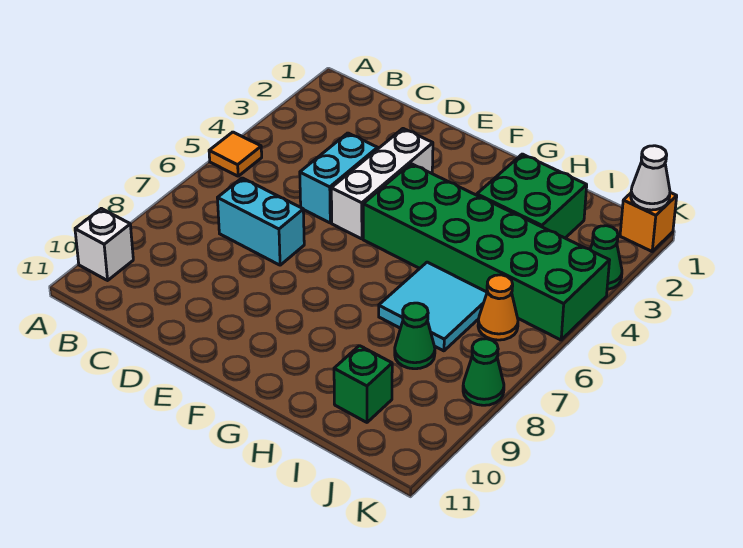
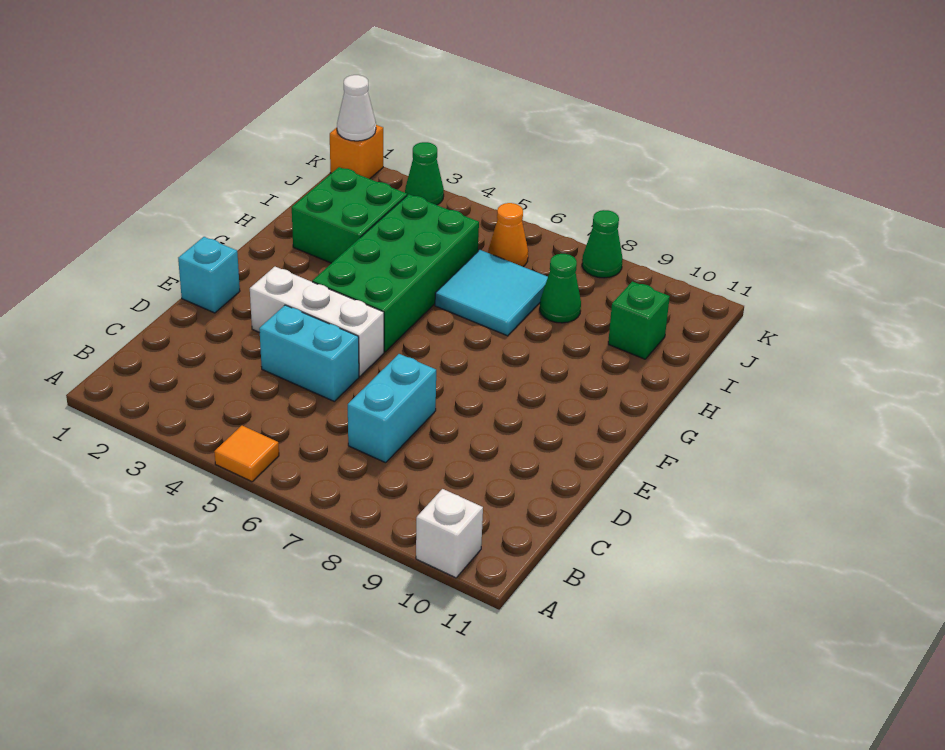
none -> cyan 1x1 brick [178,237,240,313]
green 2x6 brick [363,164,610,340] -> green 2x4 brick [312,194,479,352]

